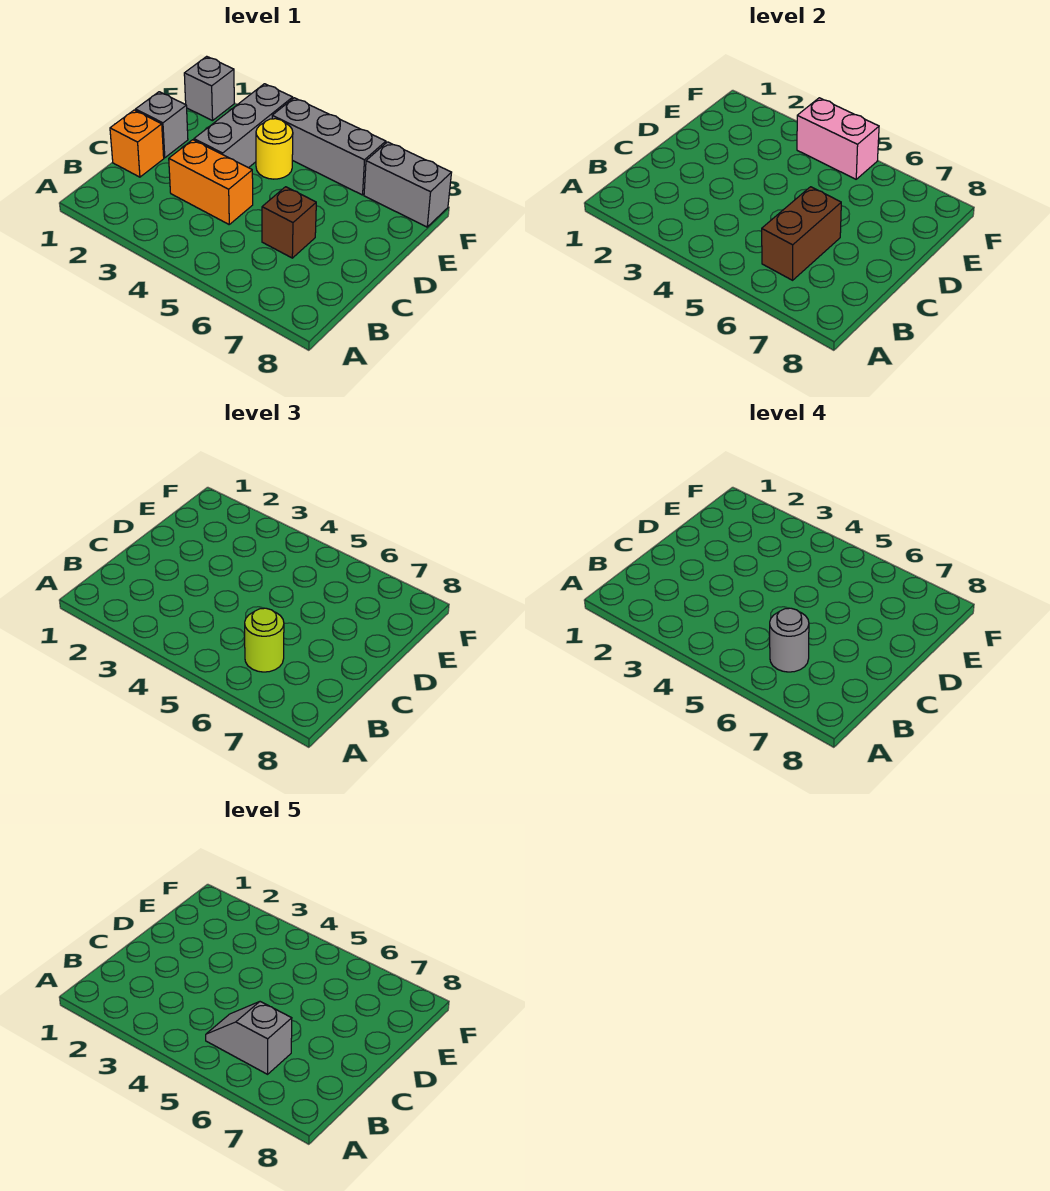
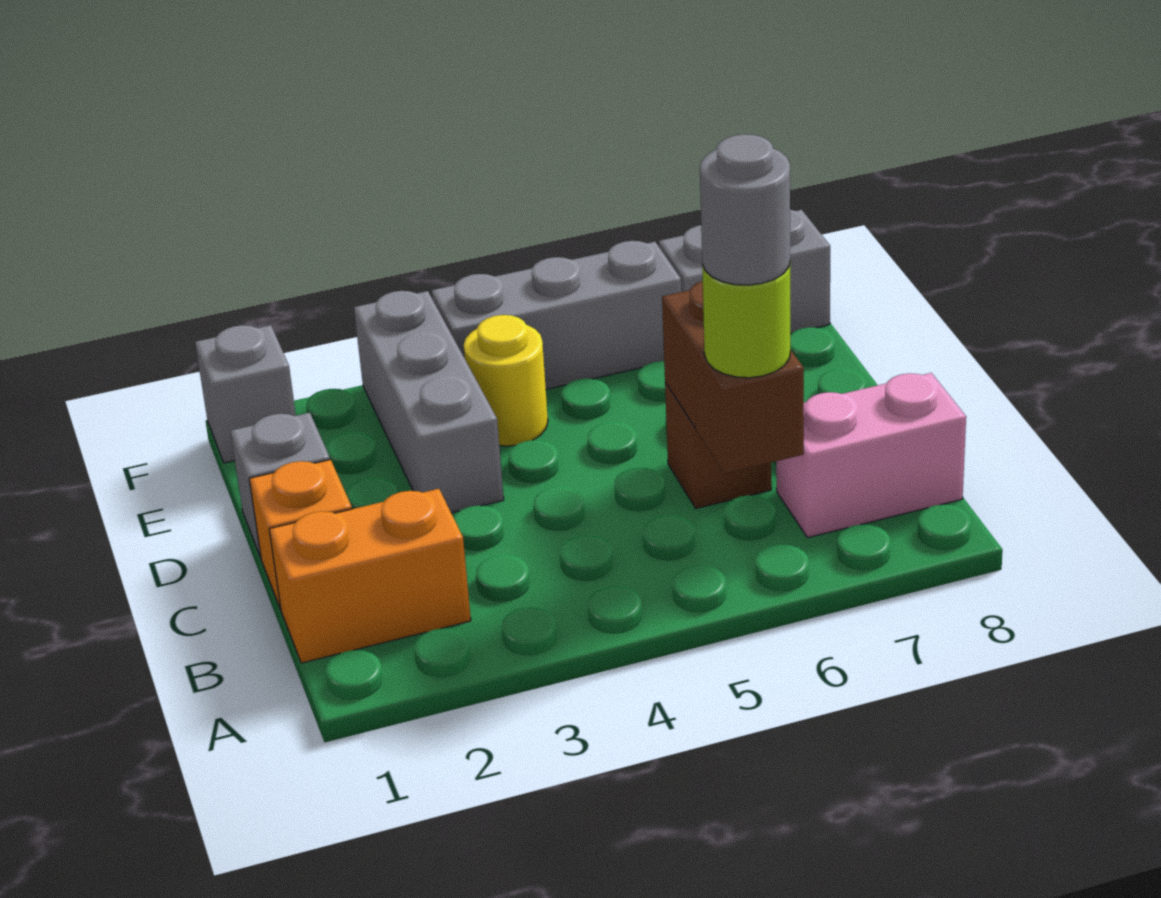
grey 1x2 slope [206,1002,292,1074] -> none
orange 1x2 brick [169,140,253,224] -> orange 1x2 brick moved to [269,489,471,663]
pink 1x2 brick [797,98,879,179] -> pink 1x2 brick moved to [776,373,966,538]

